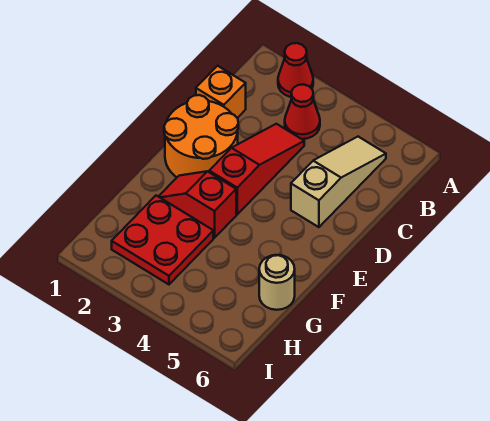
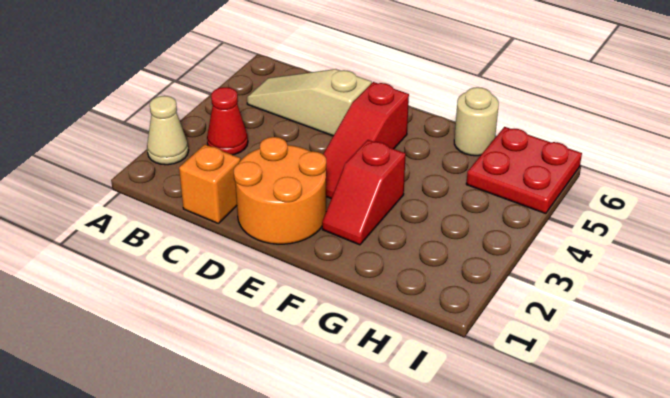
red 1x1 cone [278,43,313,97] -> tan 1x1 cone [147,96,189,165]
red 1x3 slope [209,124,304,214] -> red 1x3 slope turned to [323,82,409,198]
red 2x2 plate [112,196,213,284] -> red 2x2 plate moved to [466,127,582,214]

